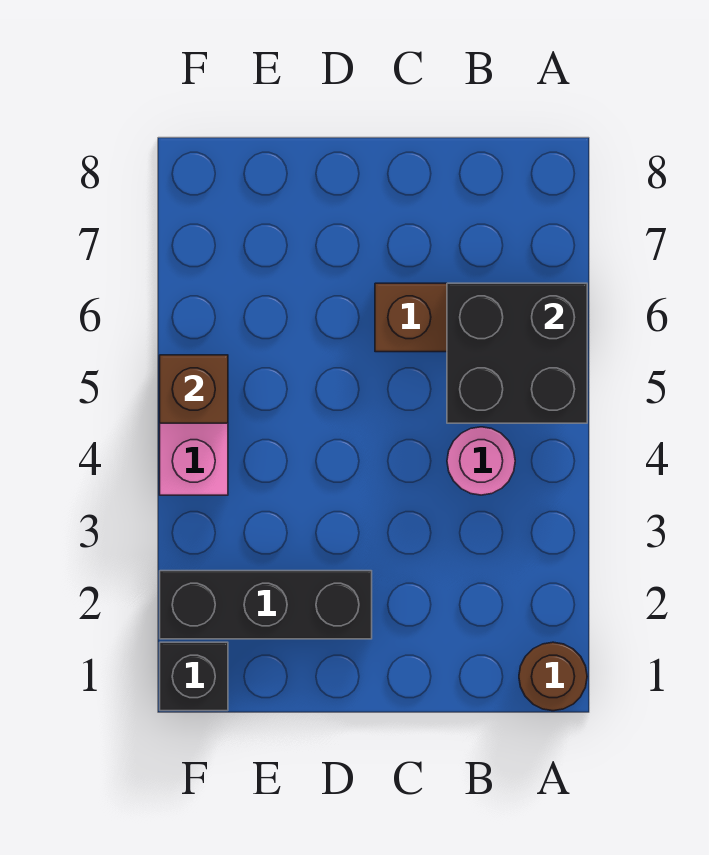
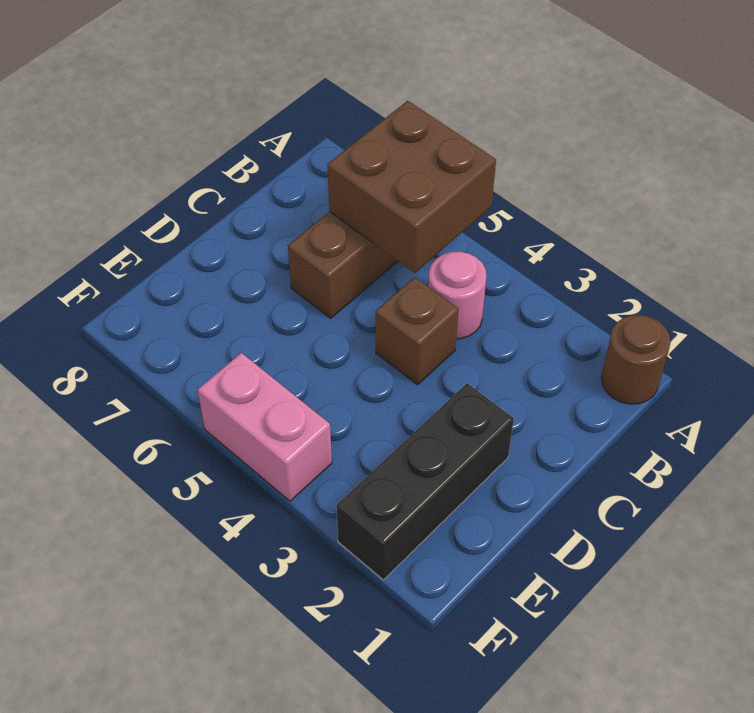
black 2x2 brick [447,283,587,423] -> brown 2x2 brick [327,101,496,273]
black 1x1 brick [160,642,228,711] -> none
brown 1x1 brick [160,355,228,423] -> brown 1x1 brick moved to [376,277,459,385]

